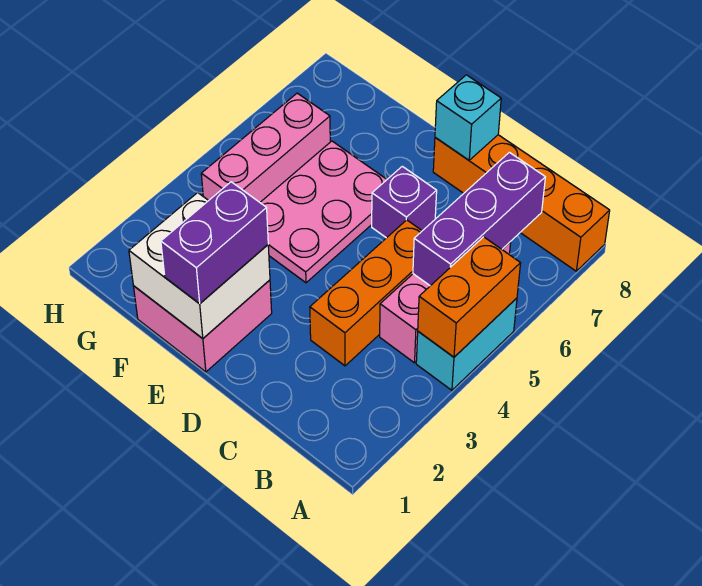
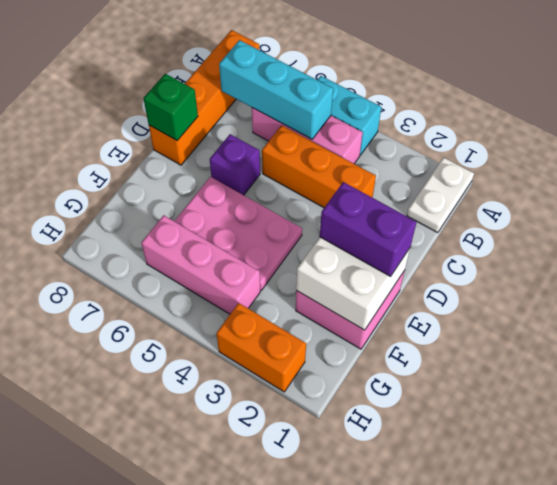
none -> white 1x2 plate [407,157,474,233]
orange 1x2 brick [418,237,521,357] -> orange 1x2 brick moved to [216,303,306,392]
purple 1x3 brick [413,152,545,286] -> cyan 1x3 brick [219,40,333,139]
cyan 1x1 brick [435,75,501,160] -> green 1x1 brick [143,74,198,141]

